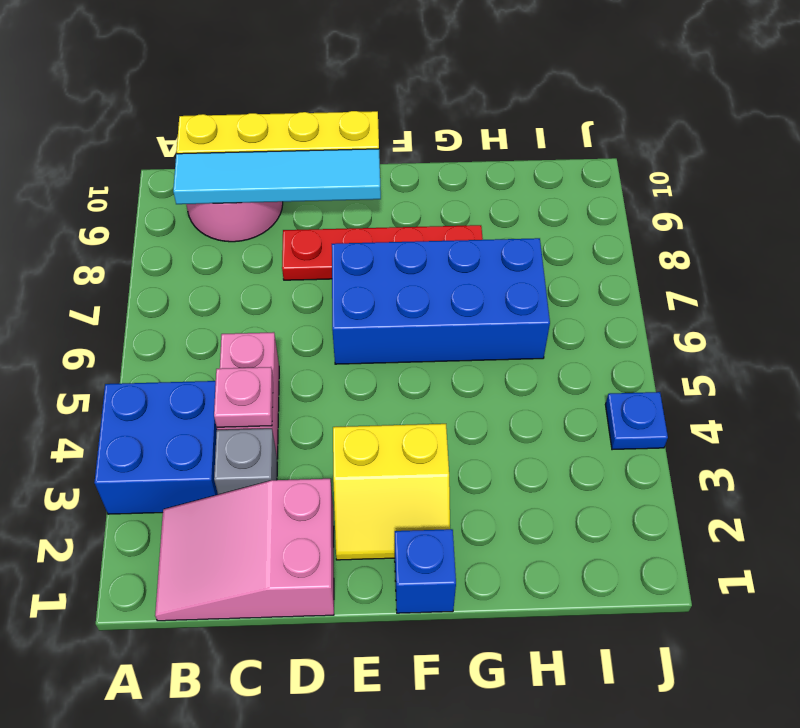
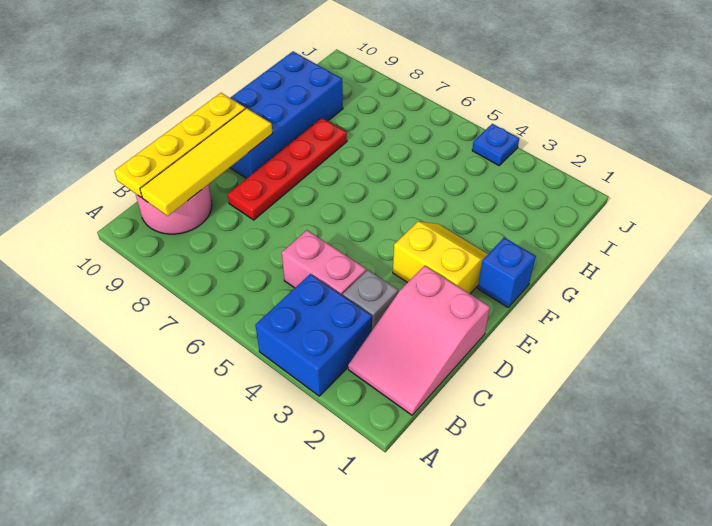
cyan 1x4 tile [173,149,381,204] -> yellow 1x4 tile [140,108,273,216]
pink 1x1 plate [214,367,273,427] -> none
yellow 2x2 slope [333,424,450,560] -> yellow 2x2 slope turned to [393,222,488,294]
blue 2x4 brick [332,238,550,364] -> blue 2x4 brick moved to [230,51,343,179]

